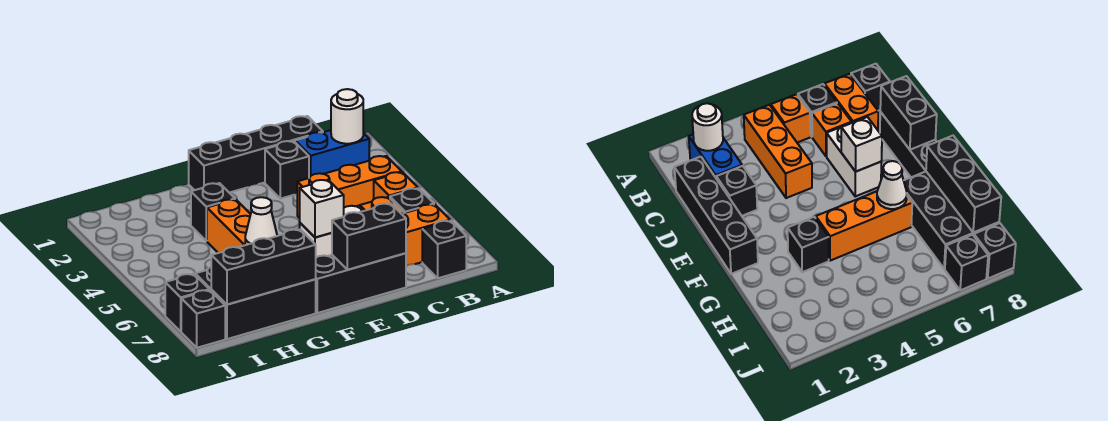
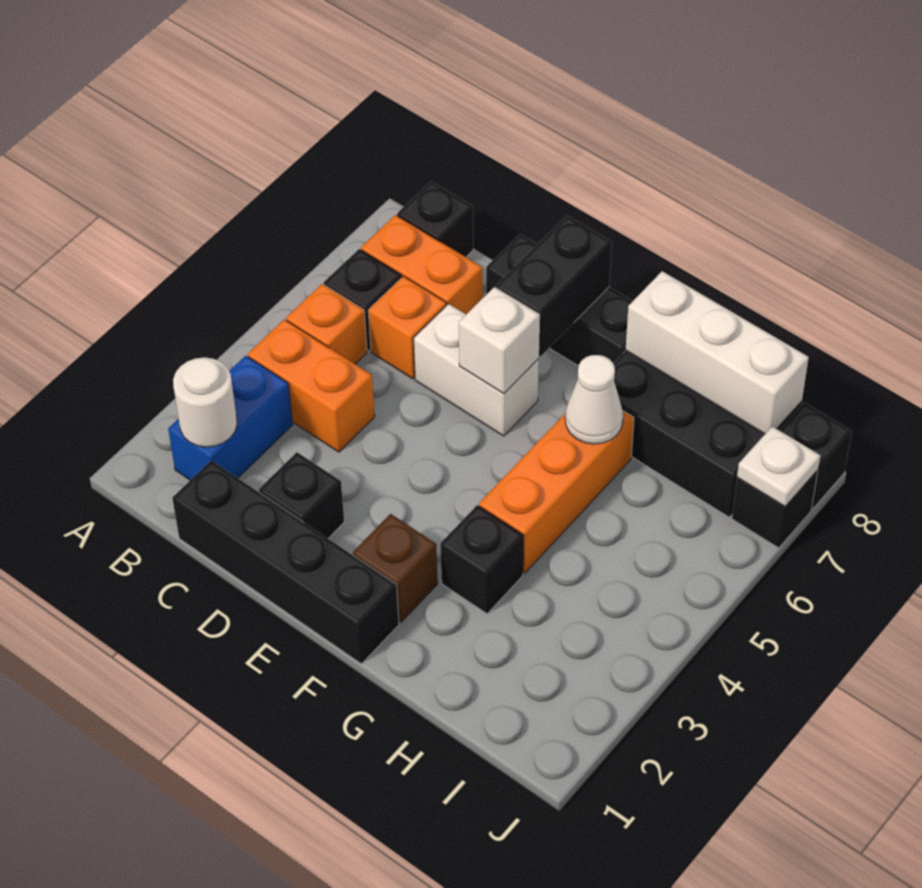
blue 1x2 brick [295,130,369,178] -> blue 1x2 brick turned to [168,356,293,480]
orange 1x3 brick [297,156,402,218] -> orange 1x2 brick [248,319,375,452]
black 1x2 brick [332,203,406,270] -> black 1x2 brick turned to [496,216,612,356]
none -> brown 1x1 brick [353,514,438,622]
black 1x3 brick [211,229,316,305] -> white 1x3 brick [626,271,809,434]
none -> white 1x1 plate [737,426,820,506]

